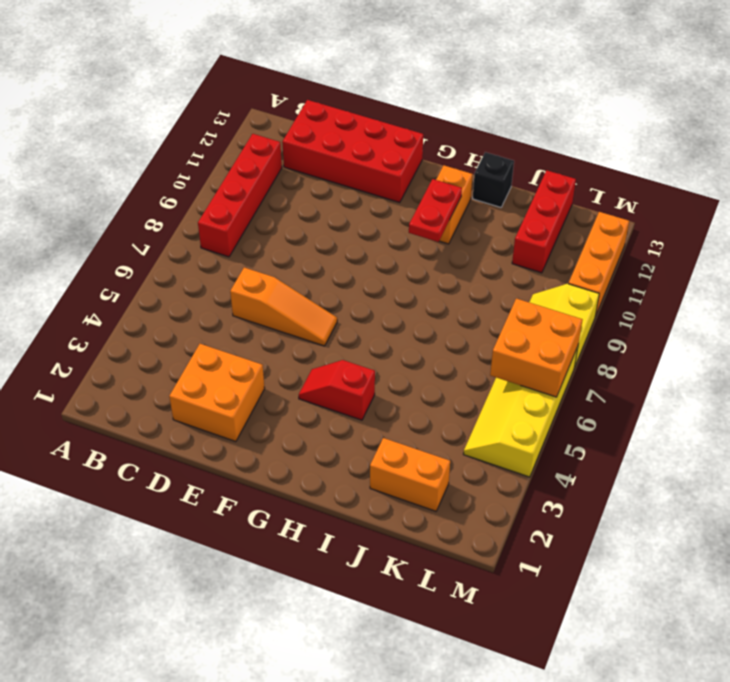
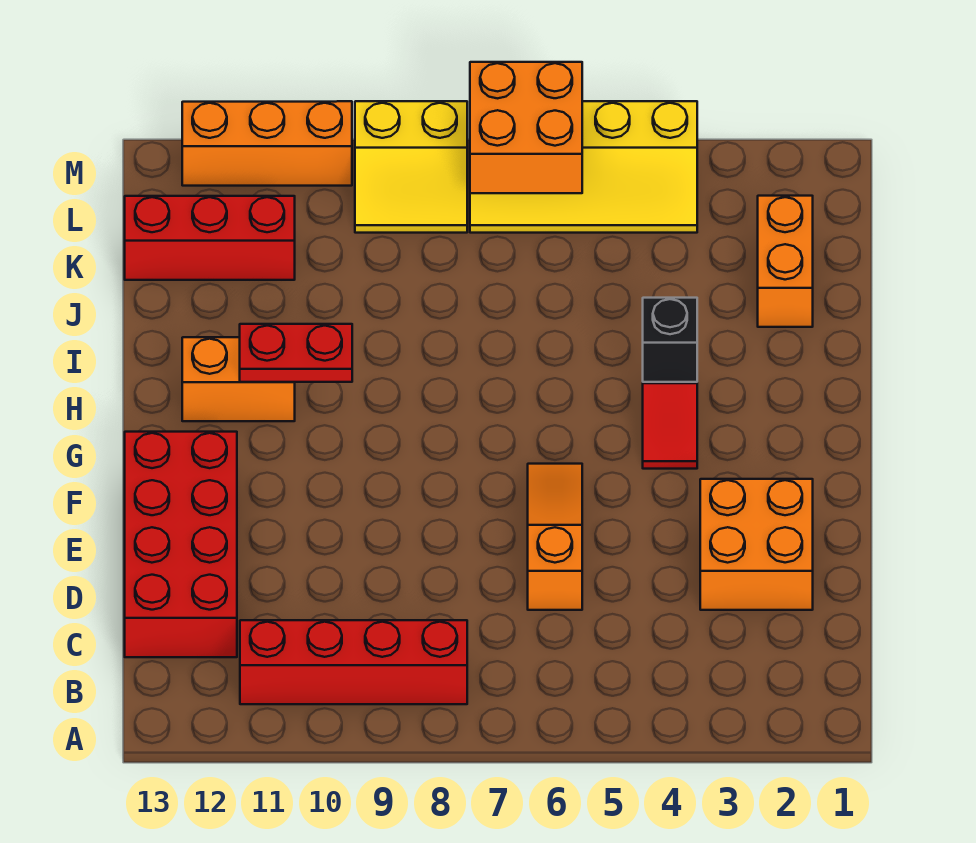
black 1x1 brick [473,152,514,207] -> black 1x1 brick moved to [643,298,697,382]

